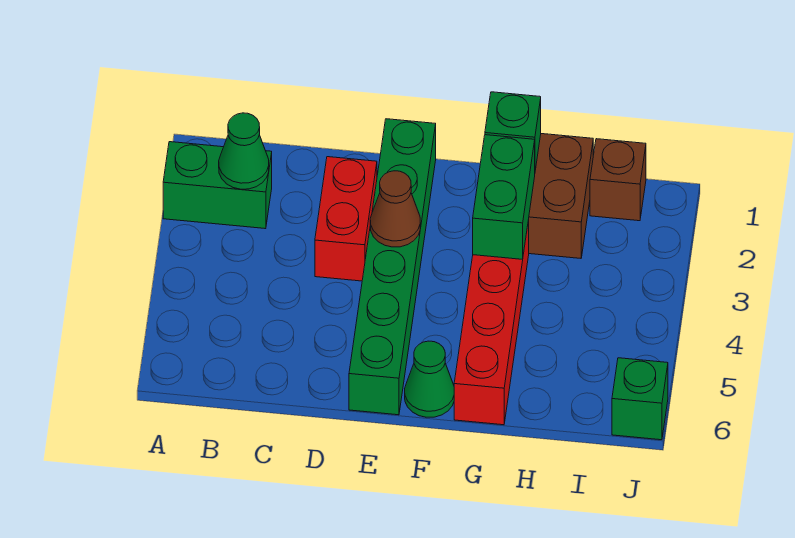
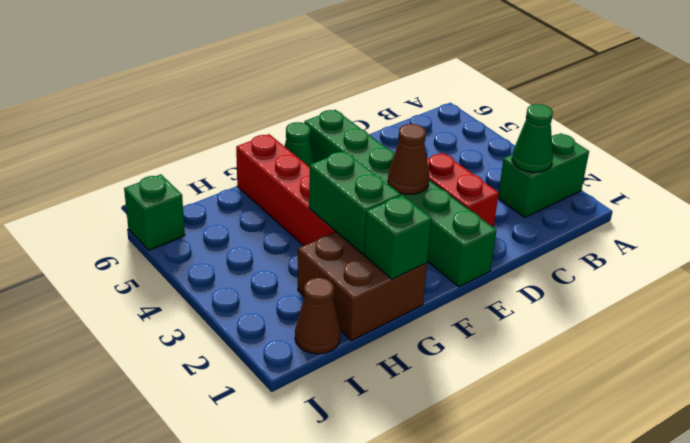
brown 1x1 brick [590,139,646,221] -> brown 1x1 cone [295,278,341,354]

